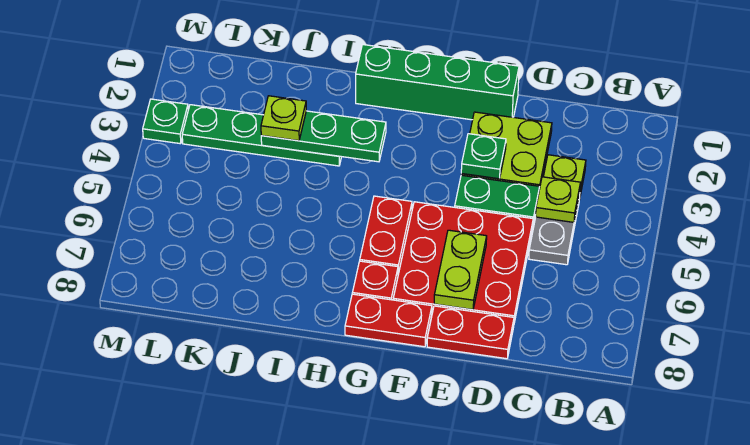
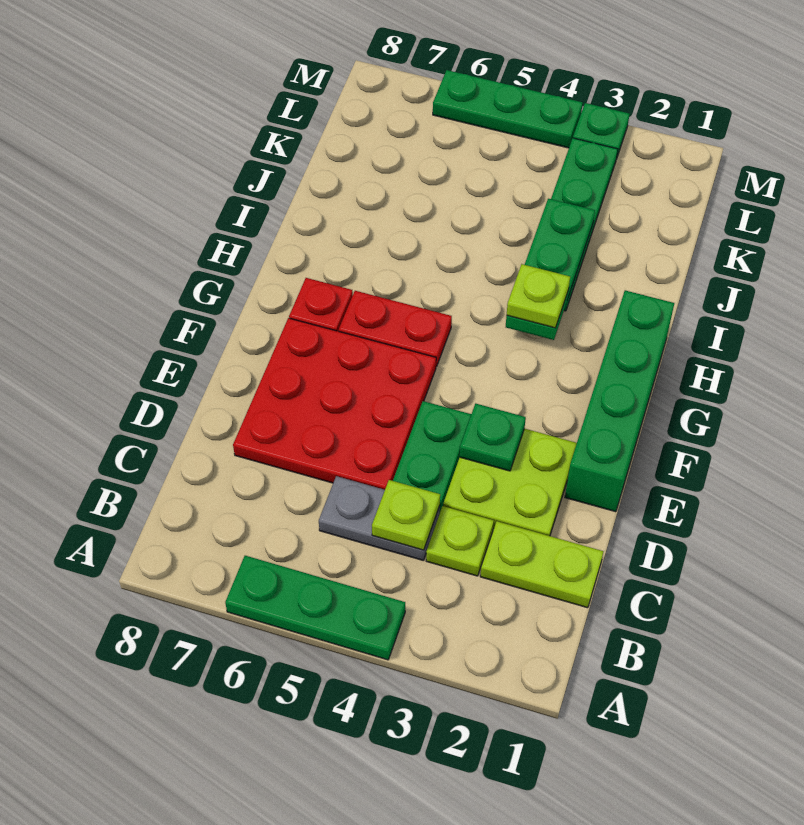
none -> green 1x3 plate [225,556,405,660]
red 1x2 plate [427,306,514,359] -> none
lime 1x2 plate [434,230,487,310] -> lime 1x2 plate moved to [480,521,604,608]
red 1x2 plate [345,294,432,347] -> none
lime 1x1 plate [261,96,306,141] -> lime 1x1 plate moved to [507,264,570,328]
none -> green 1x3 plate [433,70,583,148]

